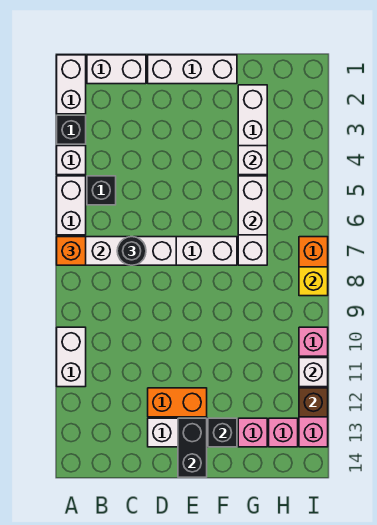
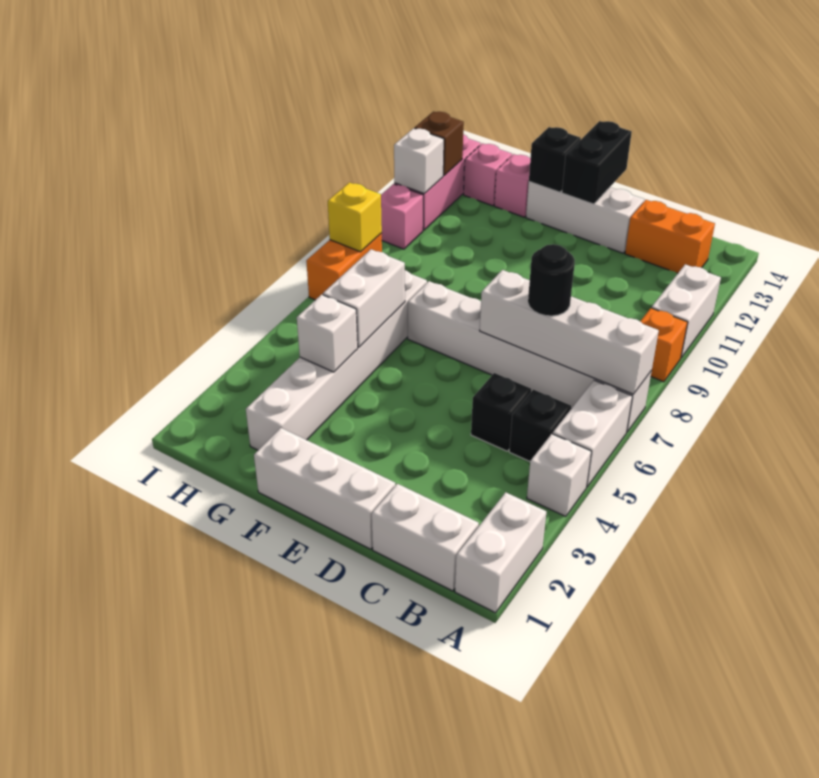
black 1x1 brick [57,115,86,144] -> black 1x1 brick moved to [471,373,531,451]
orange 1x1 brick [57,237,86,265] -> orange 1x1 brick moved to [640,308,688,382]
orange 1x2 brick [148,388,207,417] -> orange 1x2 brick moved to [625,200,715,273]

